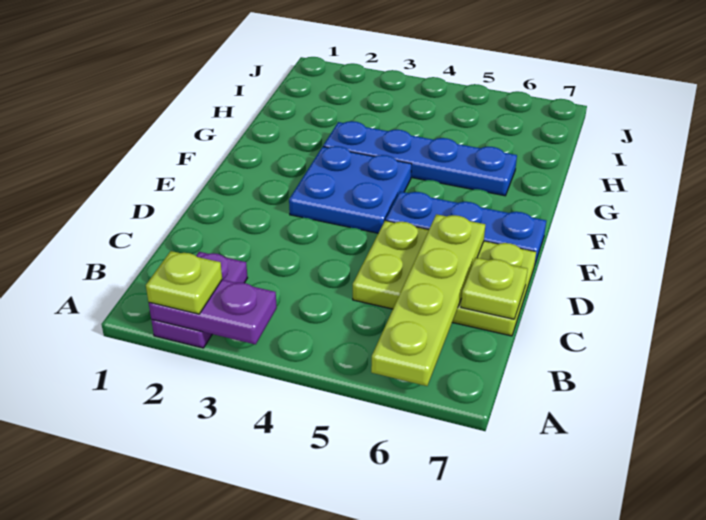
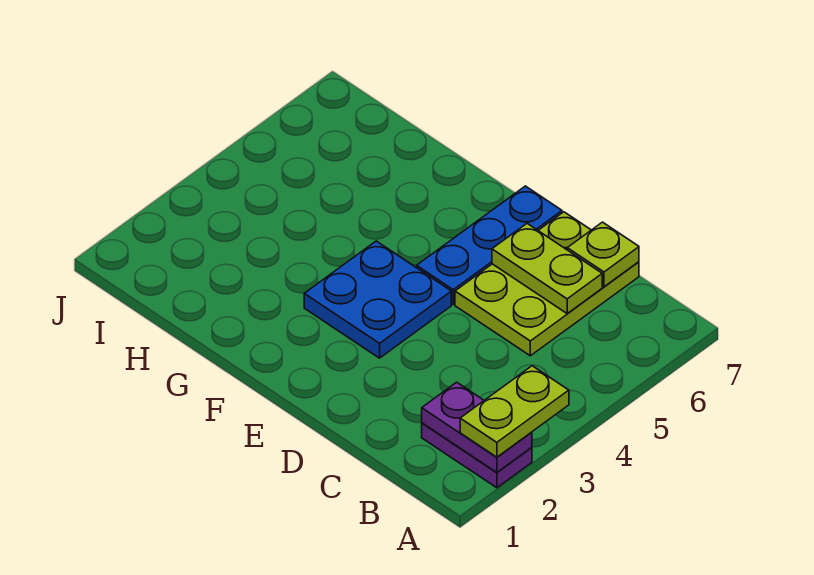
purple 1x2 plate [149,280,277,345] -> purple 1x2 plate turned to [422,382,532,472]
lime 1x1 plate [146,251,222,314] -> lime 1x2 plate [460,366,569,457]
lime 1x4 plate [371,214,485,386] -> lime 1x2 plate [492,224,602,314]
blue 1x4 plate [323,121,517,196] -> none

